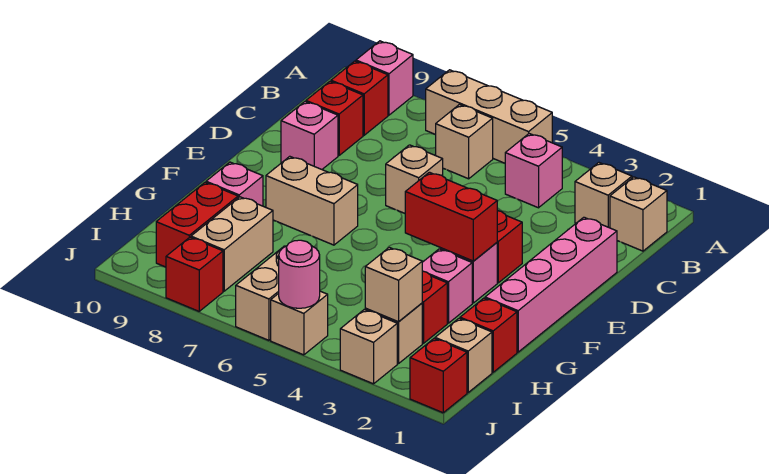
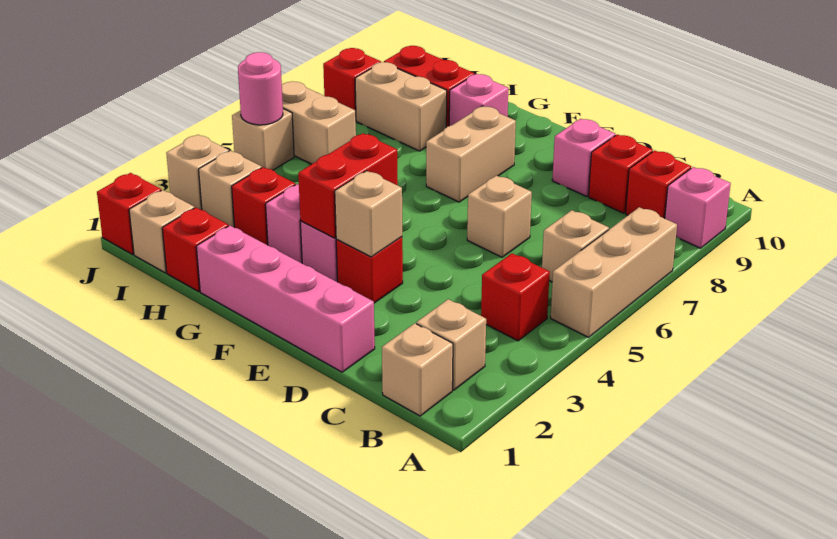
pink 1x1 brick [505,134,562,208] -> red 1x1 brick [481,253,550,341]
tan 1x1 brick [365,247,422,322] -> tan 1x1 brick moved to [335,171,402,257]

